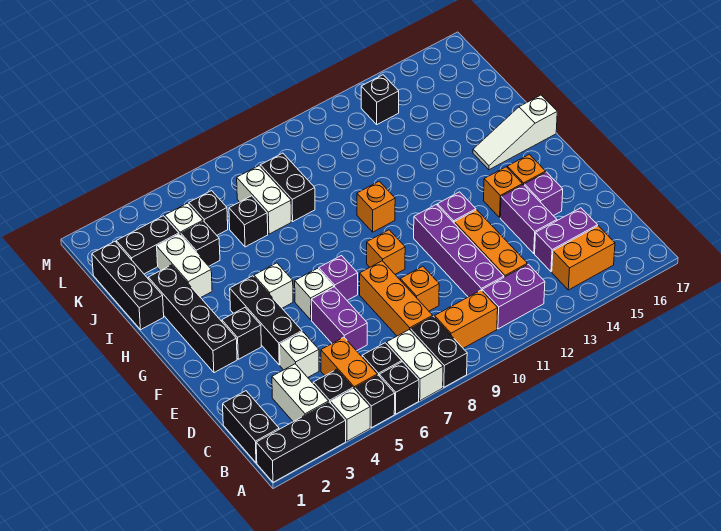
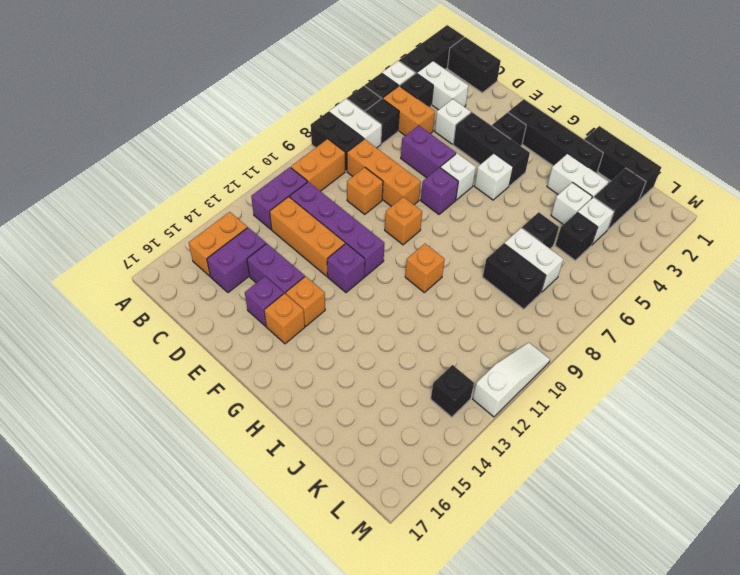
white 1x3 slope [473,95,557,170] -> white 1x3 slope moved to [473,343,550,417]
black 1x1 brick [181,221,220,266] -> white 1x1 brick [551,182,592,225]

